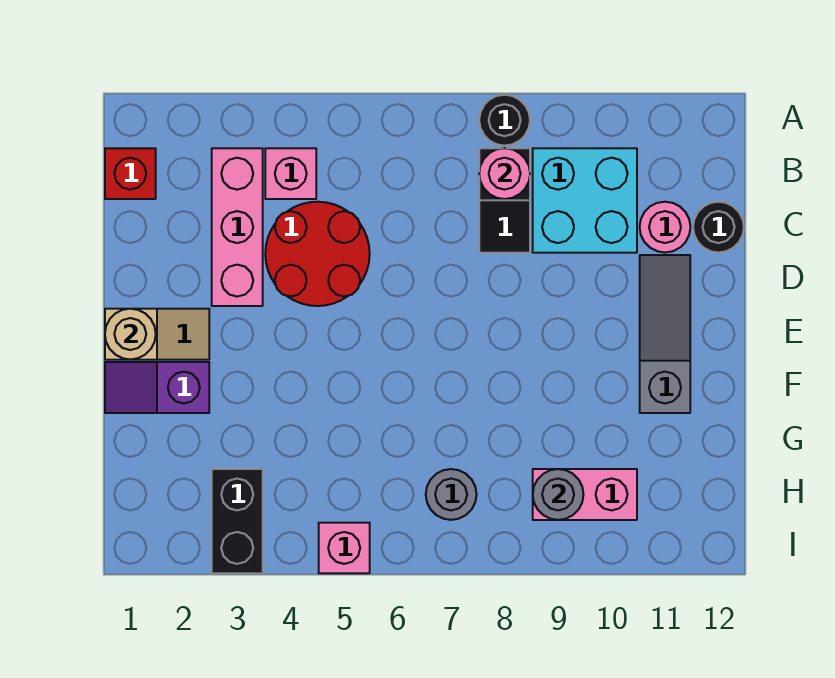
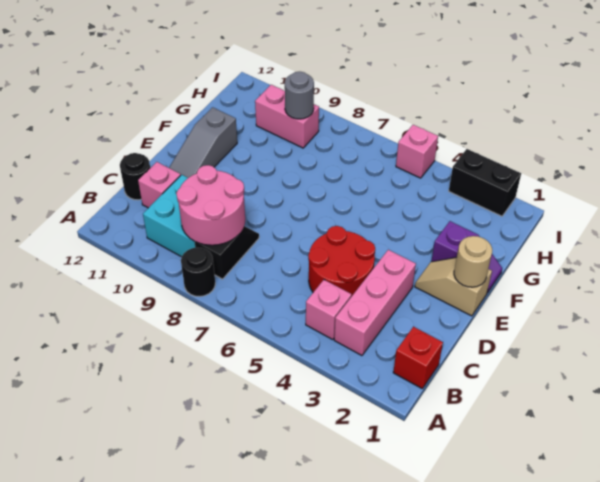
pink 1x1 round brick [479,148,530,199] -> pink 2x2 round brick [176,165,245,245]
pink 1x1 round brick [640,202,690,253] -> pink 1x1 brick [138,162,181,208]
black 1x2 brick [212,469,263,573] -> black 1x2 brick turned to [449,149,521,216]
grey 1x1 round brick [426,469,477,520] -> none

